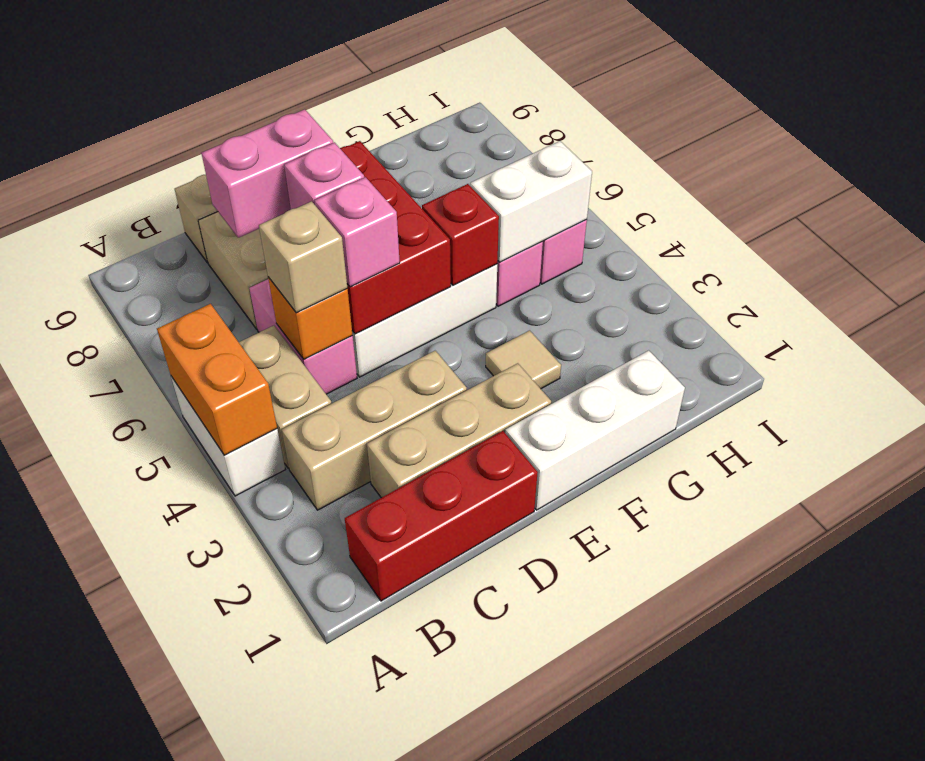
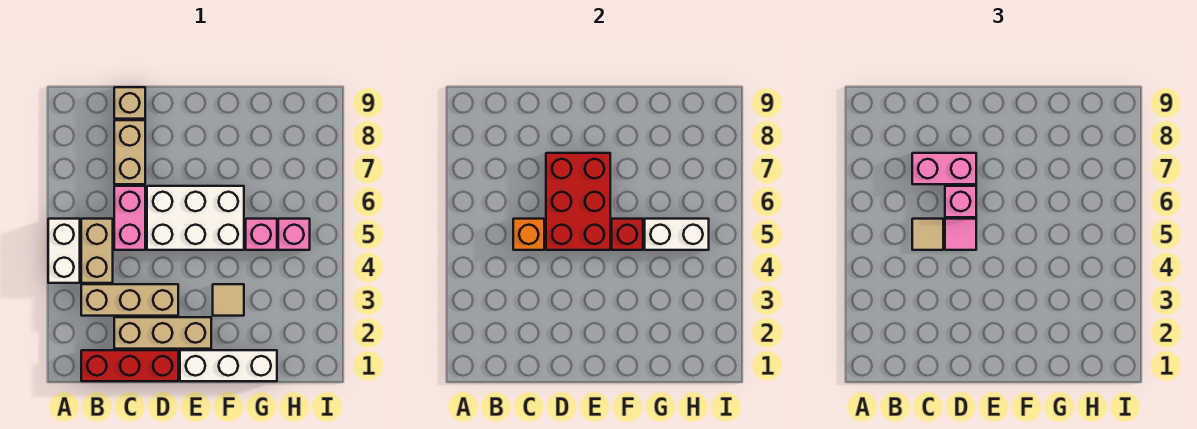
orange 1x2 brick [157,304,277,455] -> none
tan 1x1 brick [259,201,347,313] -> tan 1x1 tile [912,219,943,250]
pink 1x1 brick [314,177,400,287] -> pink 1x1 tile [945,219,976,250]

